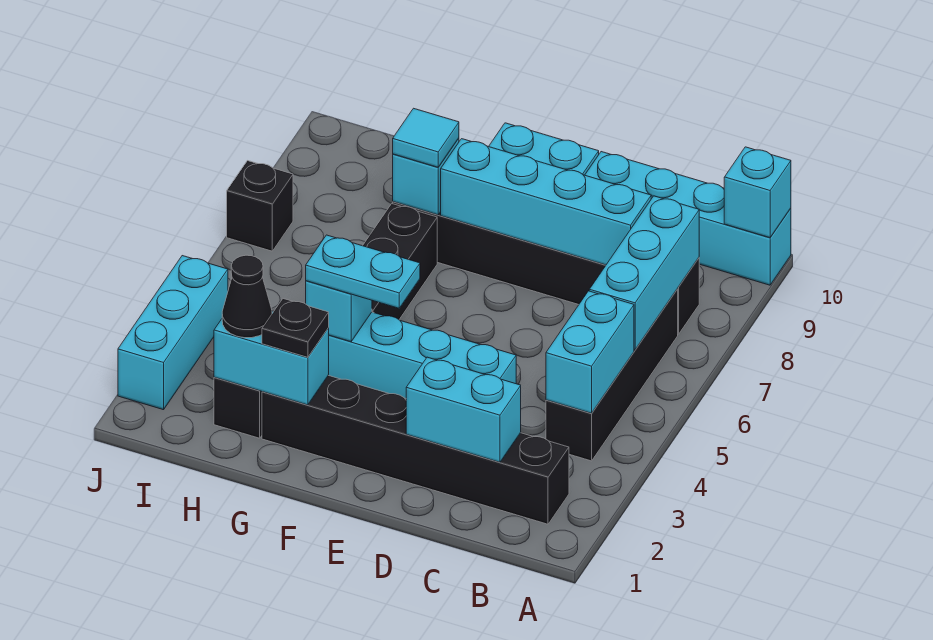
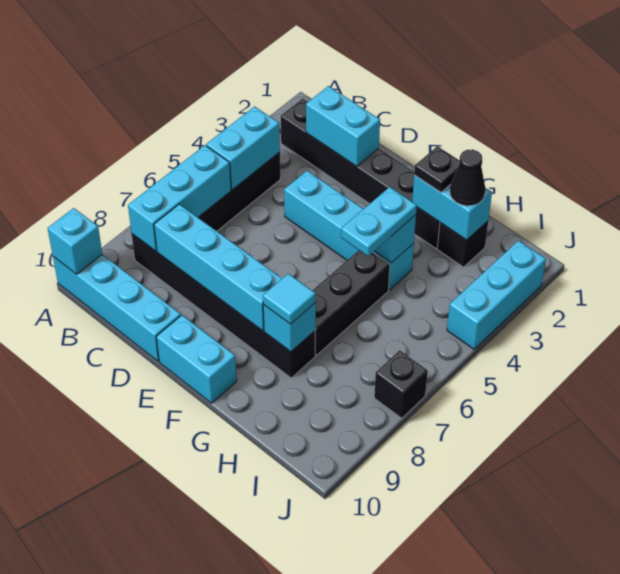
cyan 1x2 plate [306,235,420,308] -> cyan 1x2 plate turned to [341,187,417,256]

